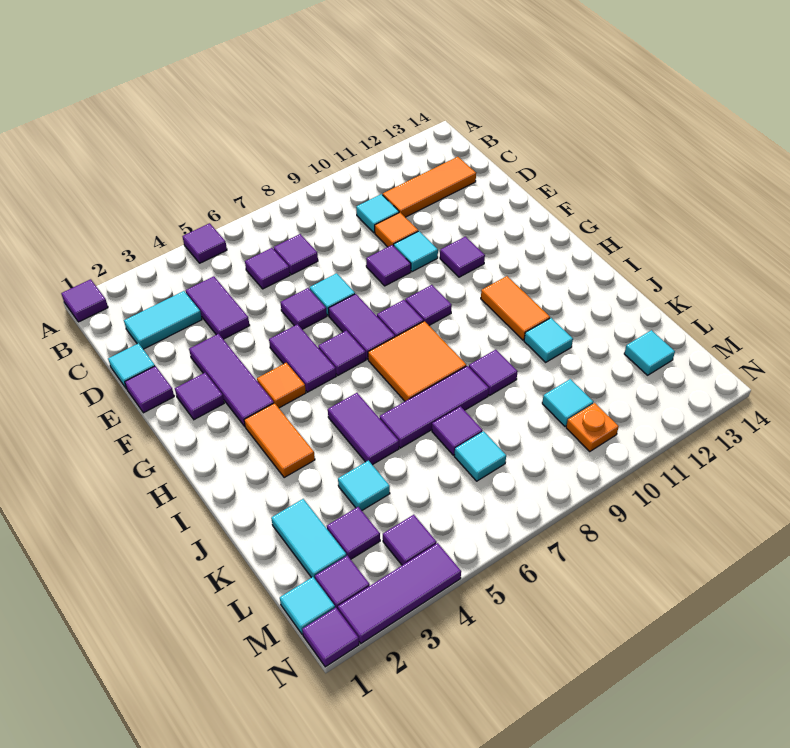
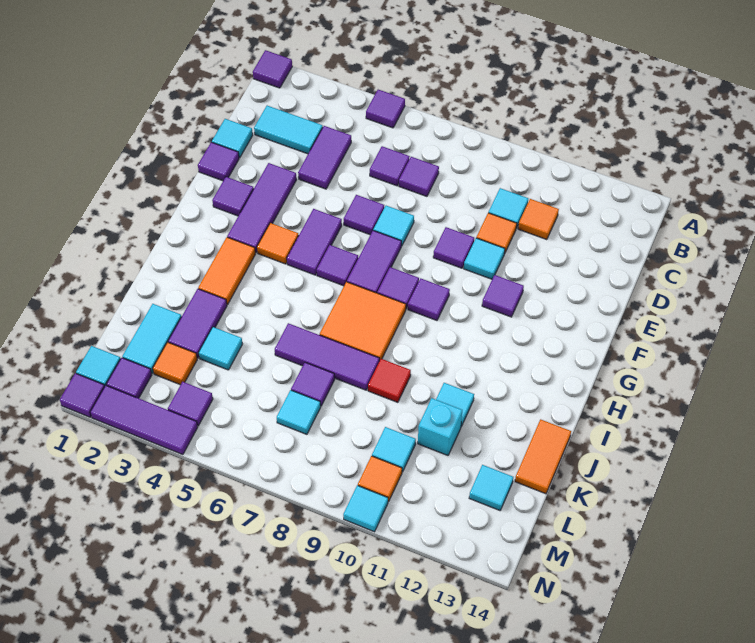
orange 1x3 tile [383,157,476,217] -> orange 1x1 tile [518,199,559,240]
orange 1x2 tile [481,276,550,340] -> orange 1x2 tile moved to [515,419,571,494]
purple 1x2 tile [328,393,399,465] -> purple 1x2 tile moved to [168,289,227,358]
purple 1x1 tile [469,350,518,395] -> red 1x1 tile [368,359,411,402]
none -> cyan 1x1 brick [418,398,462,455]
purple 1x1 tile [327,507,380,559] -> orange 1x1 tile [153,342,197,385]
orange 1x1 plate [566,403,619,452] -> orange 1x1 tile [358,456,402,502]
none -> cyan 1x1 tile [343,485,388,532]

